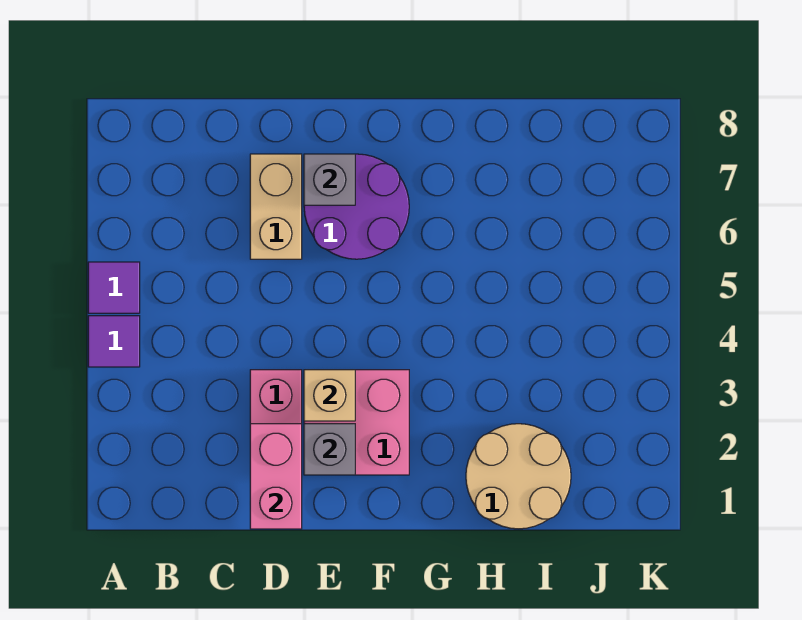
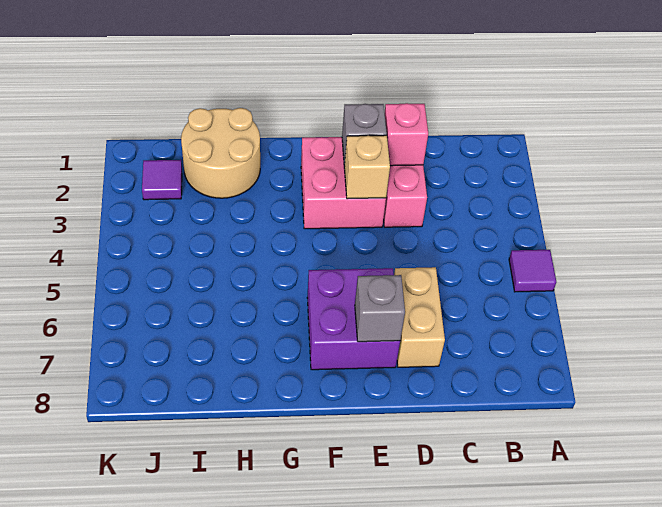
purple 1x1 tile [88,316,140,367] -> purple 1x1 tile moved to [142,160,182,200]
pink 1x2 brick [250,424,302,529] -> pink 1x1 brick [385,103,428,166]
purple 2x2 round brick [304,154,409,259] -> purple 2x2 brick [307,268,400,370]

